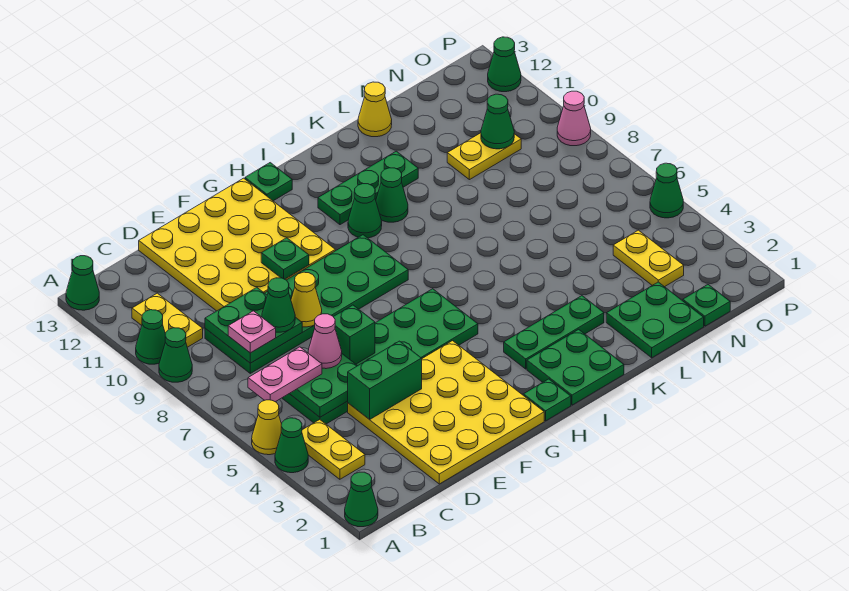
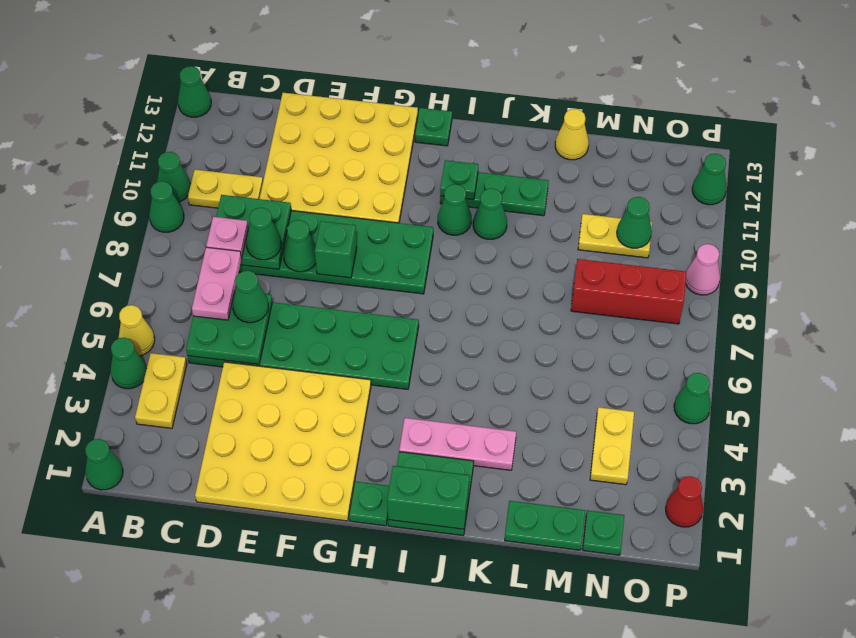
pink 1x2 plate [248,347,322,402] -> pink 1x2 plate turned to [192,247,242,320]
yellow 1x2 plate [132,293,203,347] -> yellow 1x2 plate turned to [188,170,263,208]
green 1x2 brick [348,341,422,420] -> green 1x2 brick moved to [387,466,470,529]
pink 1x1 cone [308,314,342,369] -> green 1x1 cone [233,271,268,323]
green 1x1 brick [334,305,375,364] -> green 1x1 brick moved to [315,221,357,278]
yellow 1x1 cone [291,272,322,327] -> green 1x1 cone [283,220,316,272]
green 1x1 plate [261,238,309,279] -> green 1x1 plate moved to [440,160,478,200]
green 1x3 plate [504,296,604,369] -> pink 1x3 plate [399,418,516,470]
green 2x2 plate [606,282,704,358] -> green 1x2 plate [505,501,585,550]
none -> red 1x3 brick [571,259,686,324]
none -> red 1x1 cone [666,476,703,527]

